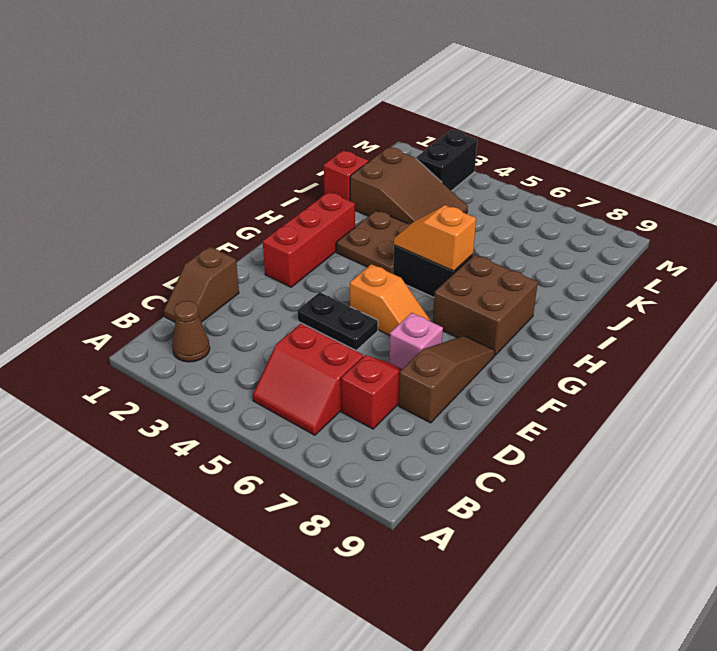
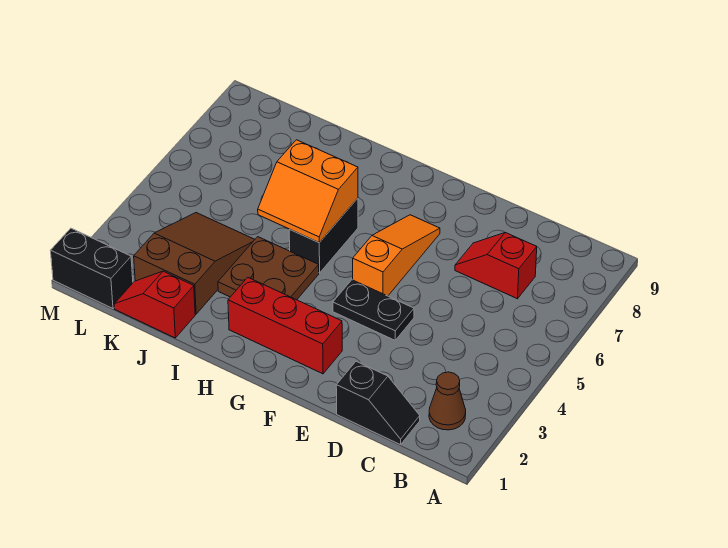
red 2x2 slope [253,324,363,435] -> none
brown 1x2 slope [164,246,239,322] -> black 1x2 slope [336,361,420,445]
brown 1x3 slope [399,336,495,423] -> none
black 1x2 plate [297,292,378,350] -> black 1x2 plate turned to [333,280,414,340]
pink 1x1 brick [389,313,443,369] -> none
orange 1x2 slope [350,264,430,336] -> orange 1x3 slope [353,215,440,296]
brown 2x2 brick [433,255,538,355] -> none
orange 1x2 slope [394,205,476,271] -> orange 2x2 slope [258,140,358,242]
black 1x2 brick [416,130,477,191] -> black 1x2 brick moved to [51,228,133,308]

